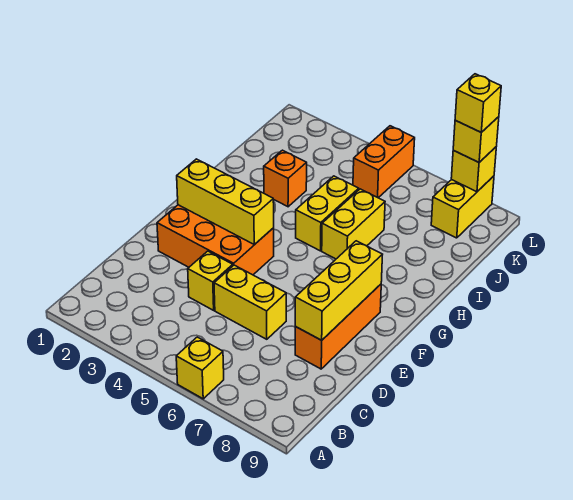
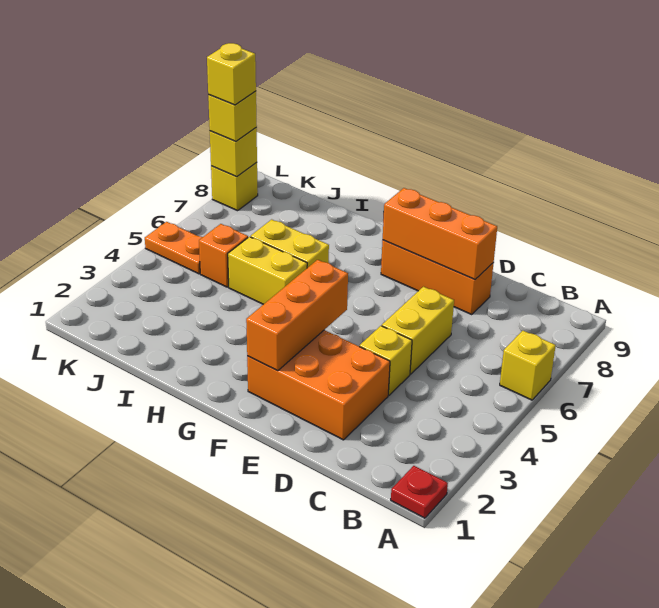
none -> red 1x1 plate [391,466,448,518]
yellow 1x3 brick [295,241,383,340] -> orange 1x3 brick [383,188,497,280]
orange 2x3 brick [157,205,274,275] -> orange 2x3 brick turned to [247,330,390,440]
yellow 1x3 brick [177,159,274,245] -> orange 1x3 brick [246,260,348,371]
orange 1x1 brick [264,150,307,207] -> orange 1x1 brick moved to [199,224,248,287]
orange 1x2 brick [353,126,415,198] -> orange 1x2 plate [145,222,202,274]
yellow 1x2 brick [431,176,494,238] -> yellow 1x1 brick [211,163,258,211]

